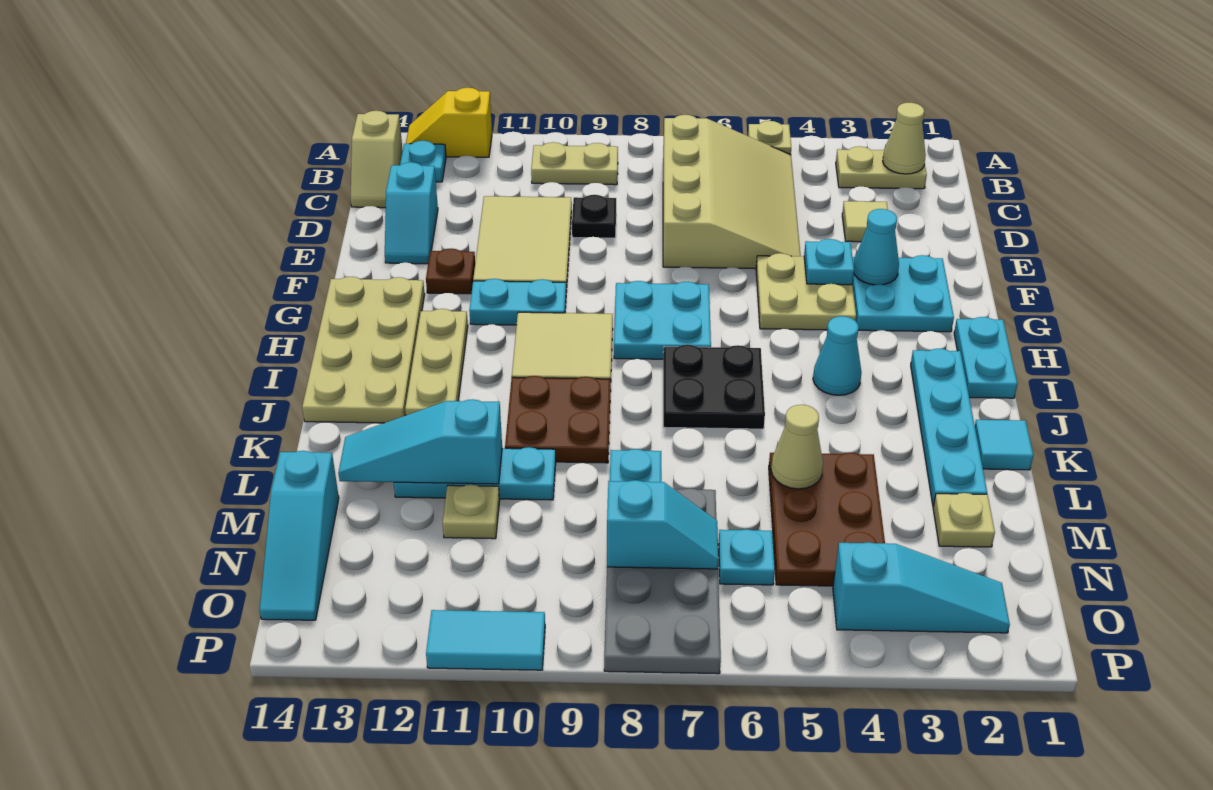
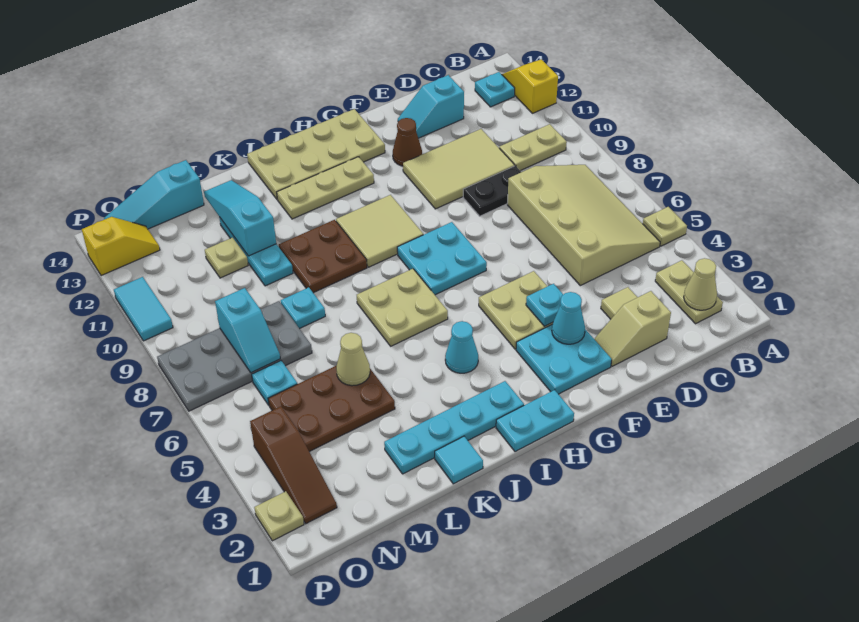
tan 3x4 slope [663,115,801,269] -> tan 3x4 slope turned to [507,165,660,286]
tan 1x2 plate [531,142,618,185] -> tan 1x2 plate turned to [499,124,567,171]
tan 1x2 slope [351,111,403,208] -> tan 1x2 slope moved to [595,291,671,366]
black 1x1 plate [572,195,616,238] -> black 1x2 plate [463,166,521,216]
brown 1x1 plate [426,249,475,294] -> brown 1x1 cone [393,118,422,166]
cyan 1x2 plate [469,279,566,325] -> none
black 2x2 plate [663,345,765,429] -> tan 2x2 plate [357,269,448,346]
tan 1x1 plate [933,493,995,547] -> tan 1x1 plate moved to [254,491,304,541]
cyan 1x3 slope [833,542,1010,633] -> brown 1x3 slope [250,406,337,524]
none -> yellow 1x2 slope [82,217,160,276]

